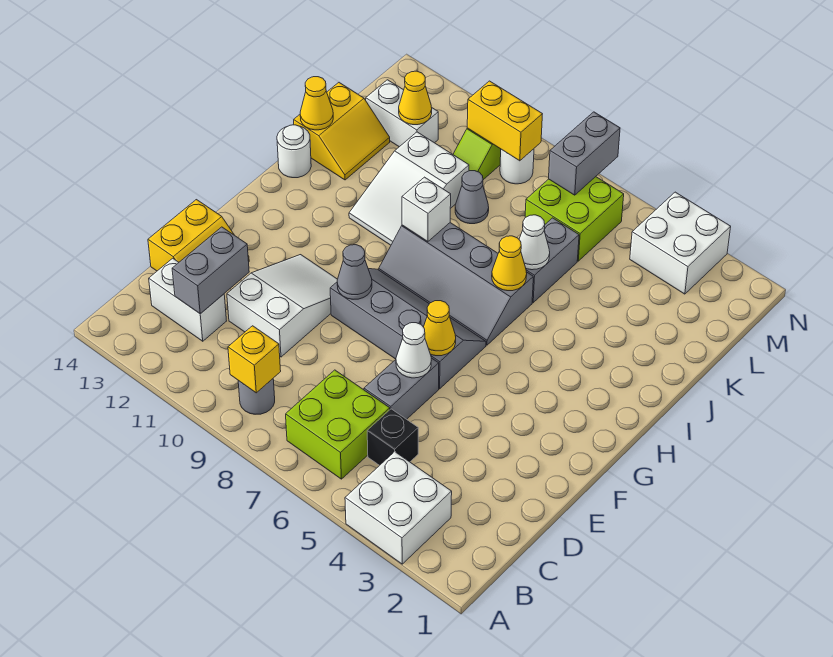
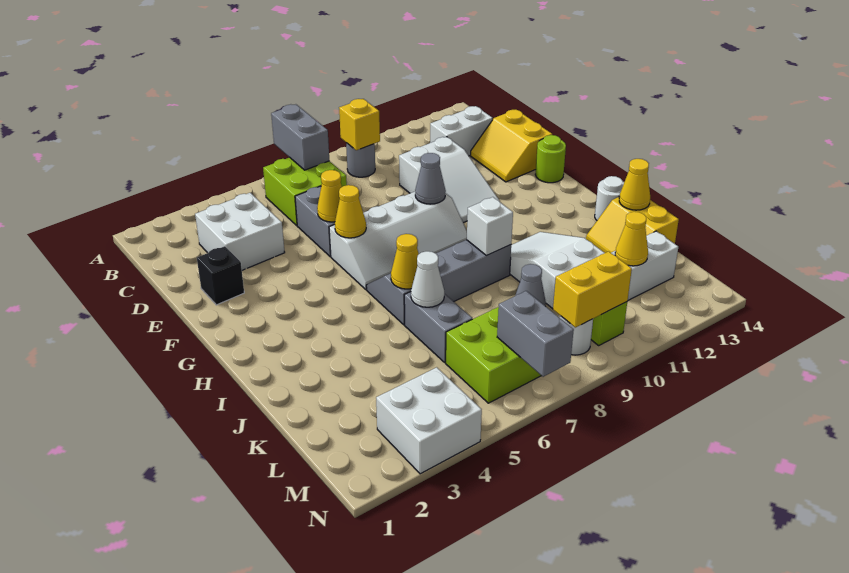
white 2x2 brick [345,452,452,564] -> white 2x2 brick moved to [195,193,285,270]
black 1x1 brick [367,409,418,465] -> black 1x1 brick moved to [197,246,244,305]
grey 1x2 brick [172,227,249,314] -> grey 1x2 brick moved to [271,104,329,170]
white 1x1 cone [396,323,431,378] -> yellow 1x1 cone [317,170,342,222]
grey 2x4 slope [330,269,486,389] -> white 2x4 slope [329,192,467,289]
none -> lime 1x1 round brick [535,135,566,183]

